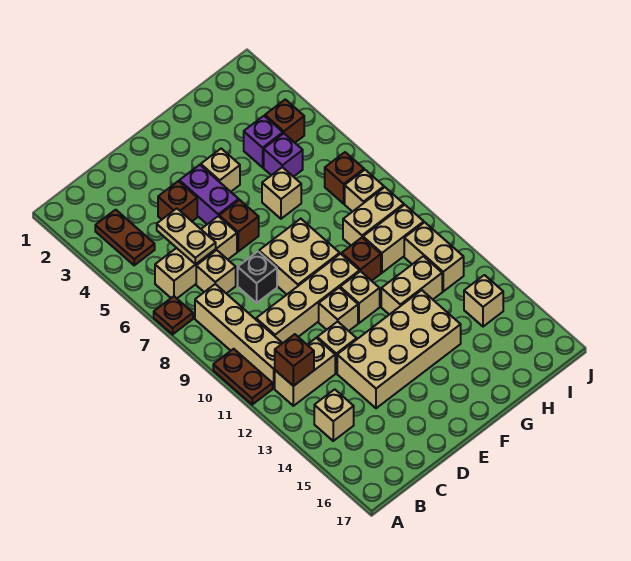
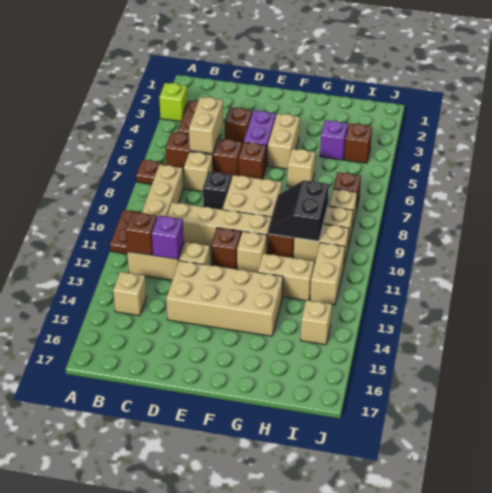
none -> lime 1x1 brick [159,83,187,121]
tan 1x3 brick [155,216,237,298] -> brown 1x3 brick [165,132,242,177]
tan 1x2 plate [157,208,216,264] -> tan 1x2 brick [189,97,223,154]
tan 1x1 brick [319,288,358,331] -> brown 1x1 brick [211,228,241,269]
tan 1x1 brick [201,149,240,192] -> tan 1x2 brick [268,114,300,169]
none -> black 2x2 slope [268,180,329,241]
purple 1x1 brick [264,133,303,177] -> purple 1x1 brick moved to [152,216,184,259]

